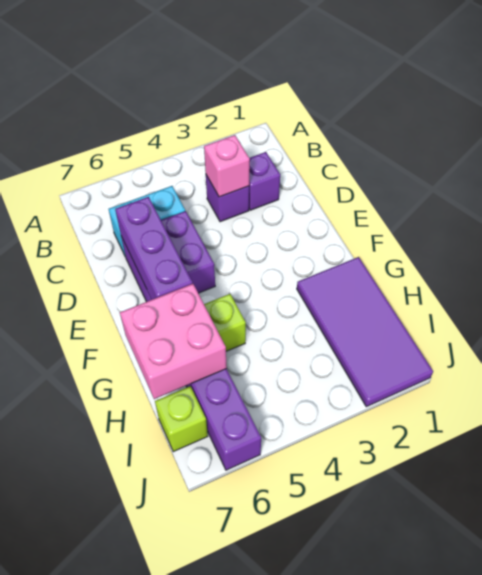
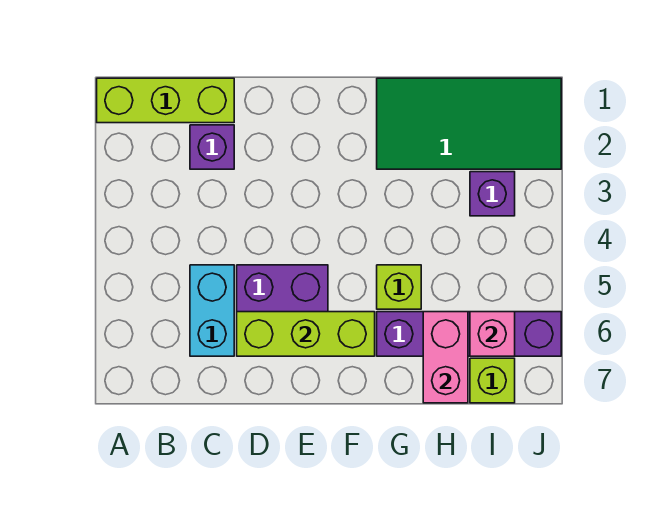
none -> lime 1x3 brick [97,78,234,123]
purple 1x1 brick [206,175,249,222] -> purple 1x1 brick moved to [470,172,515,216]
pink 1x1 brick [204,135,250,197] -> pink 1x1 brick moved to [470,312,515,356]
purple 1x3 brick [115,197,193,299] -> lime 1x3 brick [237,312,375,356]
purple 2x4 tile [297,257,433,407] -> green 2x4 tile [377,78,561,169]
pink 2x2 brick [120,284,227,399] -> pink 1x2 brick [423,312,468,403]

